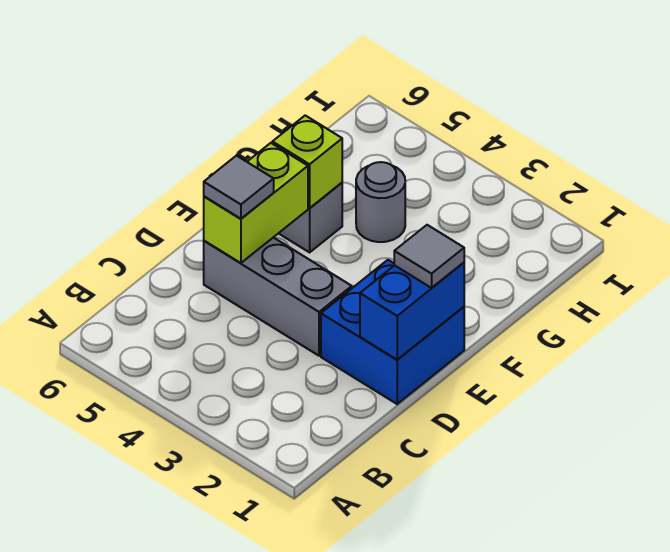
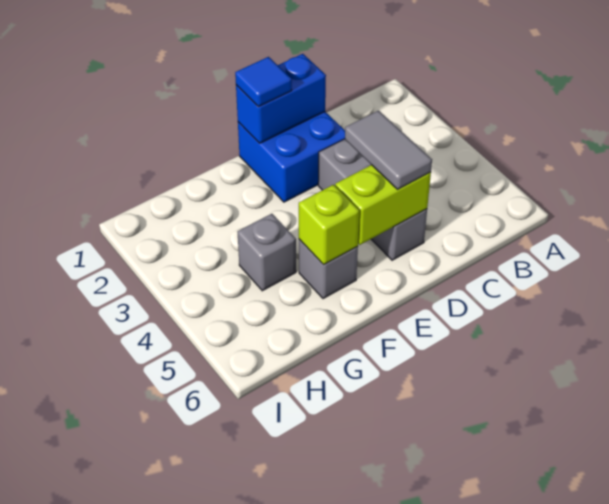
grey 1x1 tile [204,156,274,219] -> grey 1x2 tile [345,111,432,189]
grey 1x1 tile [394,225,464,288] -> blue 1x1 tile [235,57,292,107]
grey 1x1 round brick [356,162,405,242] -> grey 1x1 brick [238,214,296,291]

